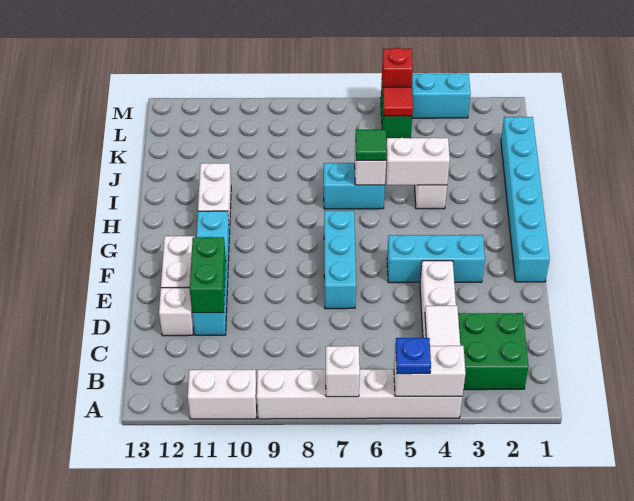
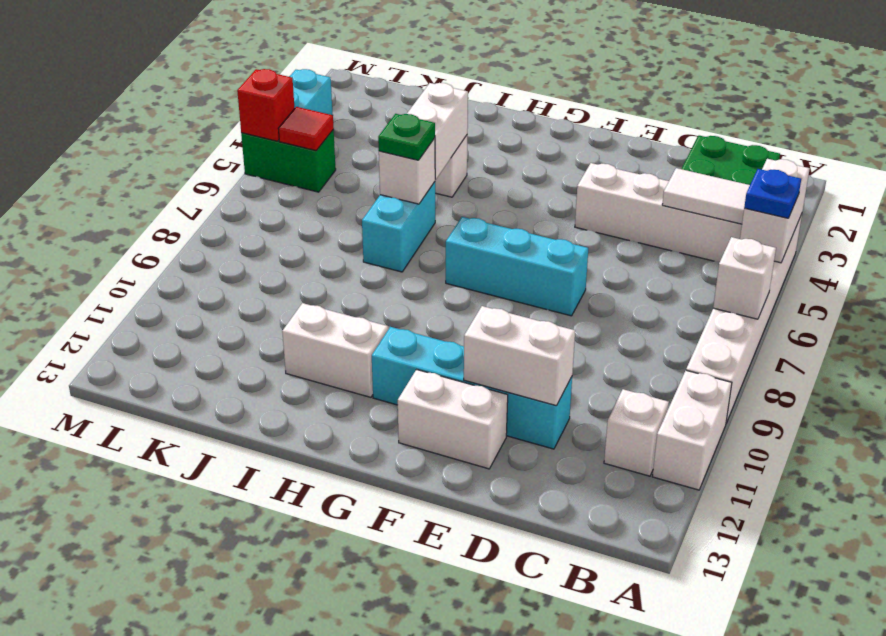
green 1x2 brick [190,237,226,313] -> white 1x2 brick [464,306,575,406]
white 1x1 brick [159,288,194,336] -> white 1x1 brick moved to [604,389,669,476]
cyan 1x6 brick [501,117,550,282] -> none
cyan 1x3 brick [387,235,485,283] -> none
green 1x1 tile [355,130,387,160] -> green 1x1 plate [378,114,435,160]

